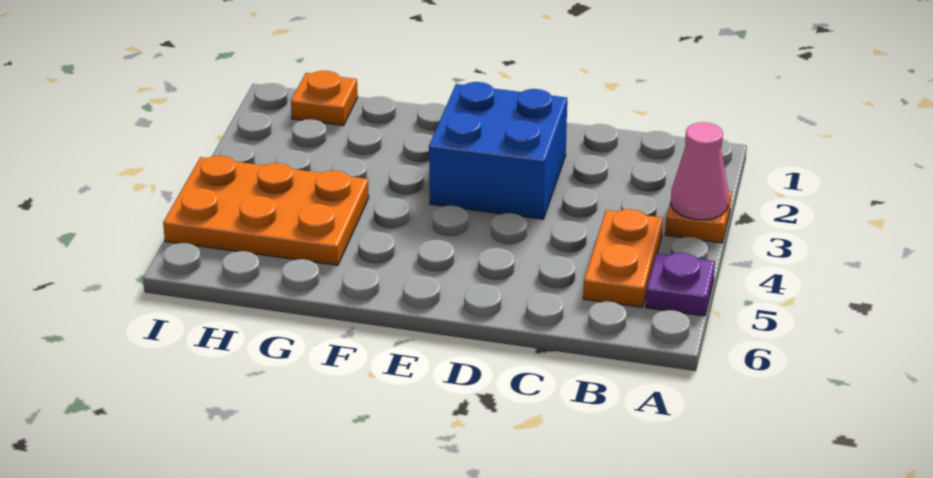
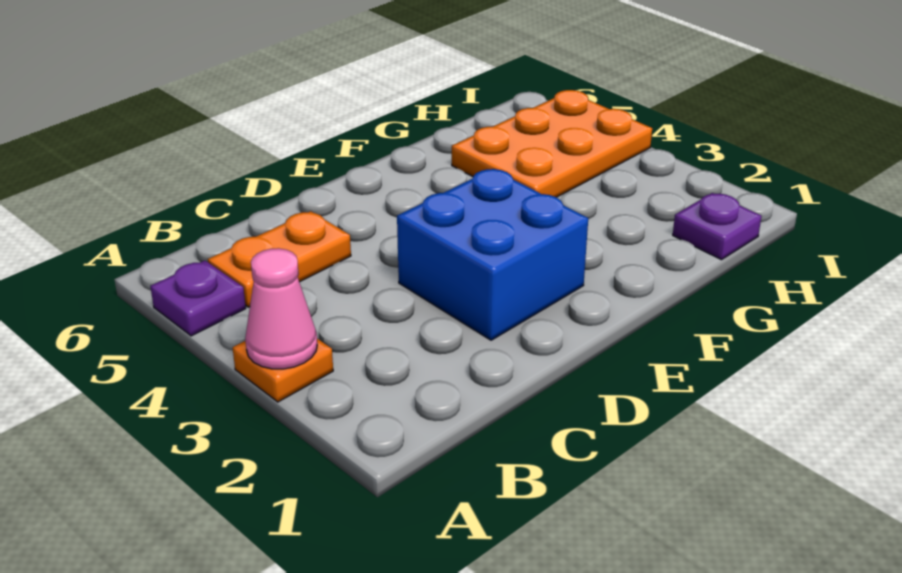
orange 1x2 plate [583,209,663,307] -> orange 1x2 plate turned to [208,211,351,307]
orange 1x1 plate [291,71,358,126] -> purple 1x1 plate [673,193,761,260]

